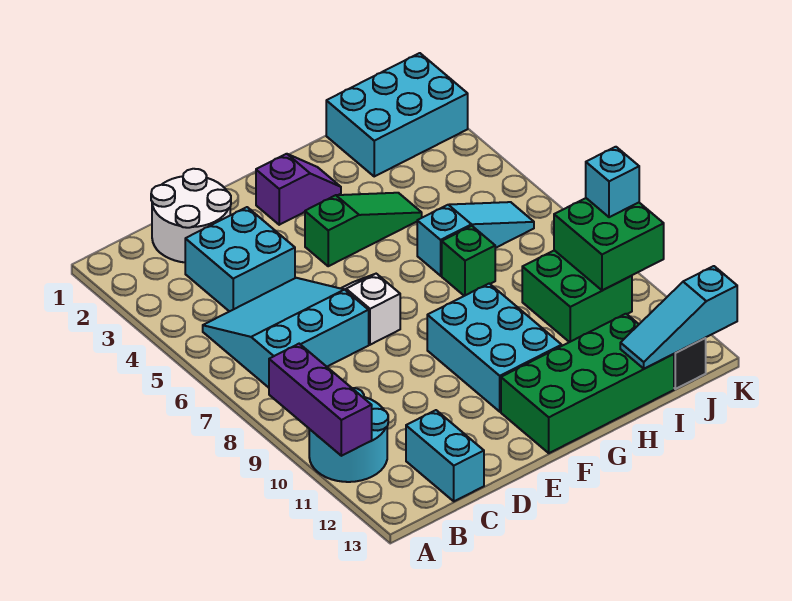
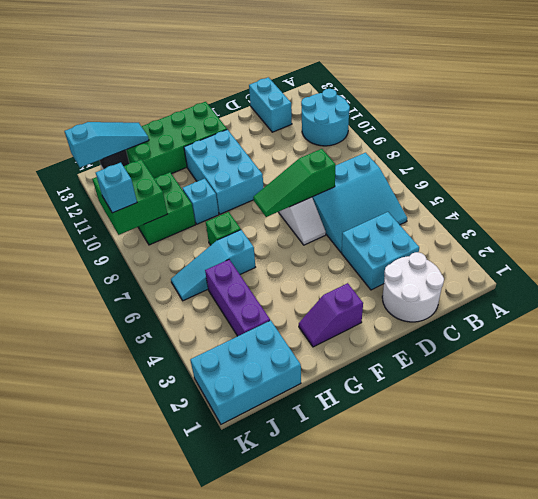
purple 1x3 brick [269,344,372,456] -> purple 1x3 brick moved to [205,260,270,336]
green 1x3 slope [305,193,422,266] -> green 1x3 slope moved to [253,149,336,217]
none -> cyan 1x1 brick [183,179,219,224]

